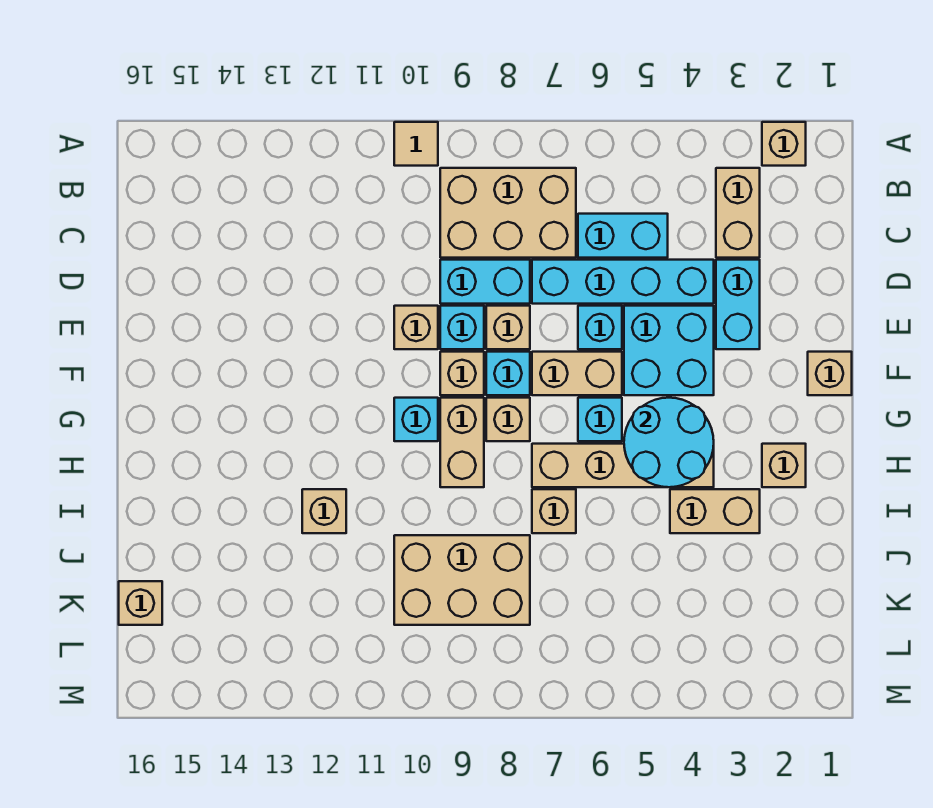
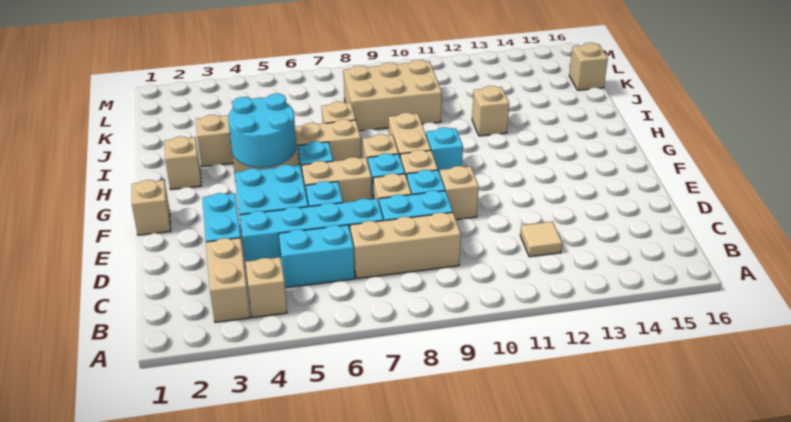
tan 1x1 brick [762,122,806,166] -> tan 1x1 brick moved to [245,257,287,318]
tan 1x1 tile [394,122,438,166] -> tan 1x1 tile moved to [520,222,562,257]
tan 2x3 brick [440,168,576,258] -> tan 1x3 brick [350,212,461,279]

